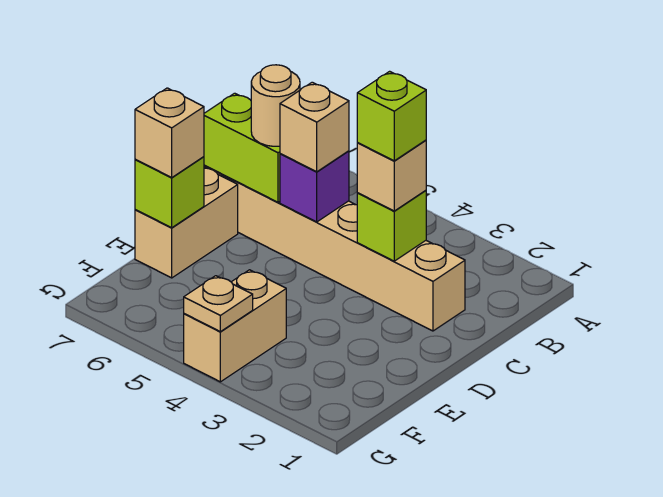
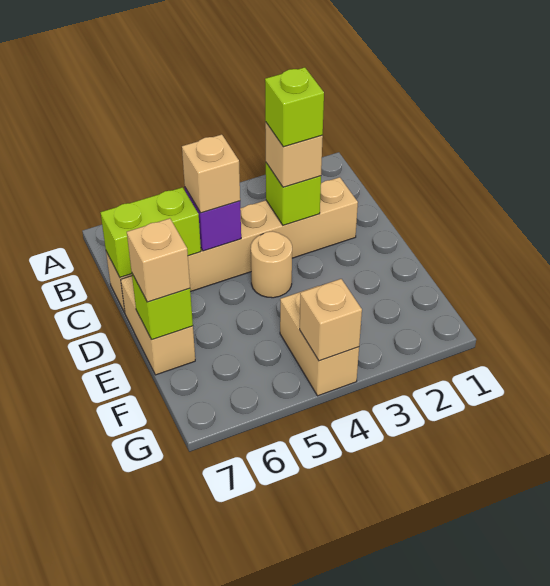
tan 1x1 round brick [251,65,300,146] -> tan 1x1 round brick moved to [251,231,292,298]
tan 1x1 plate [184,276,253,332] -> tan 1x1 brick [300,279,362,361]

